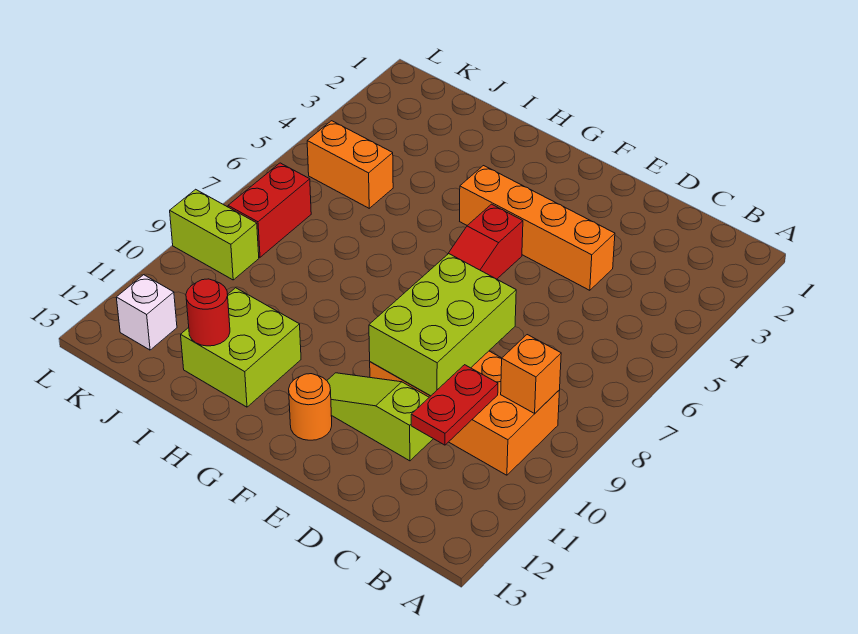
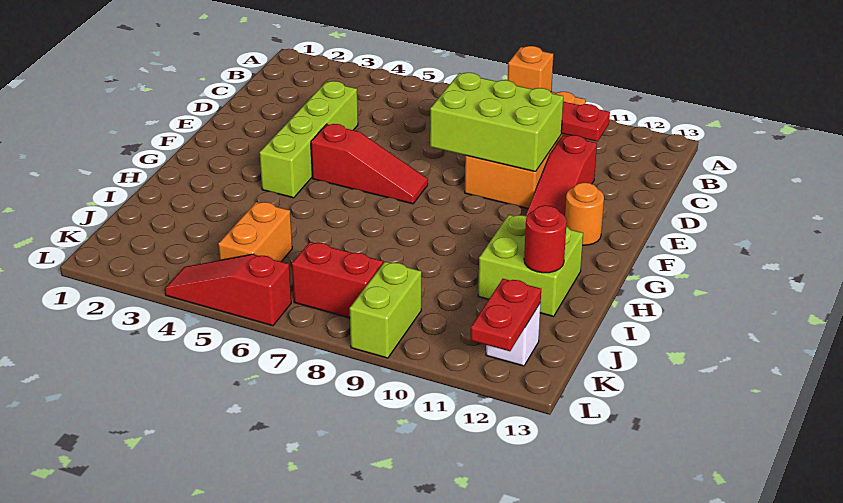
orange 1x4 brick [460,166,615,290] -> lime 1x4 brick [259,81,358,198]
lime 1x3 slope [327,373,433,461] -> red 1x3 slope [526,135,597,217]
none -> red 1x2 plate [471,279,541,351]
none -> red 1x3 slope [165,254,291,326]

